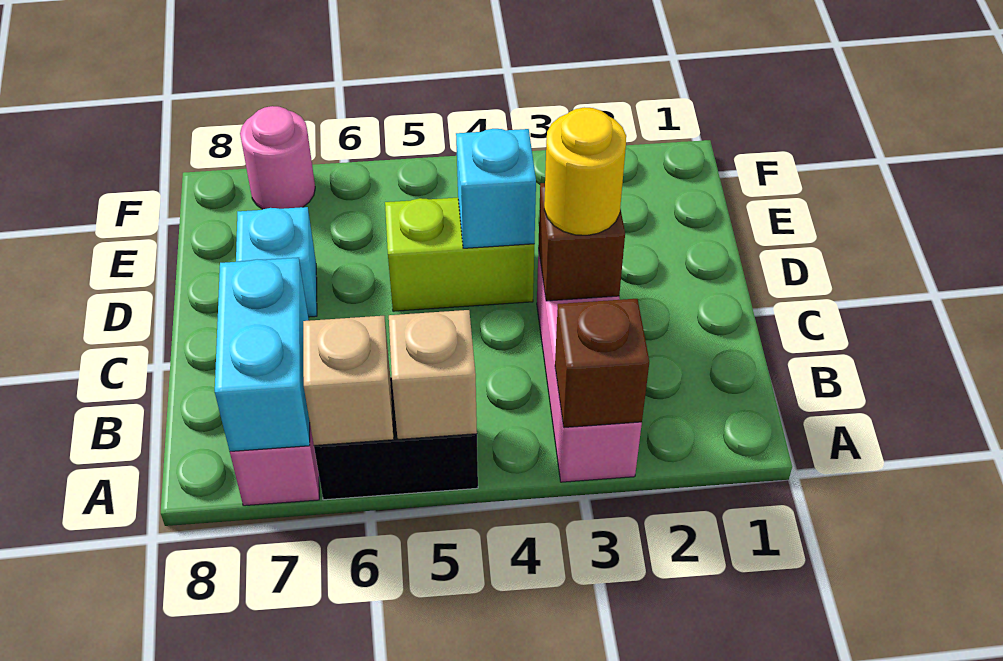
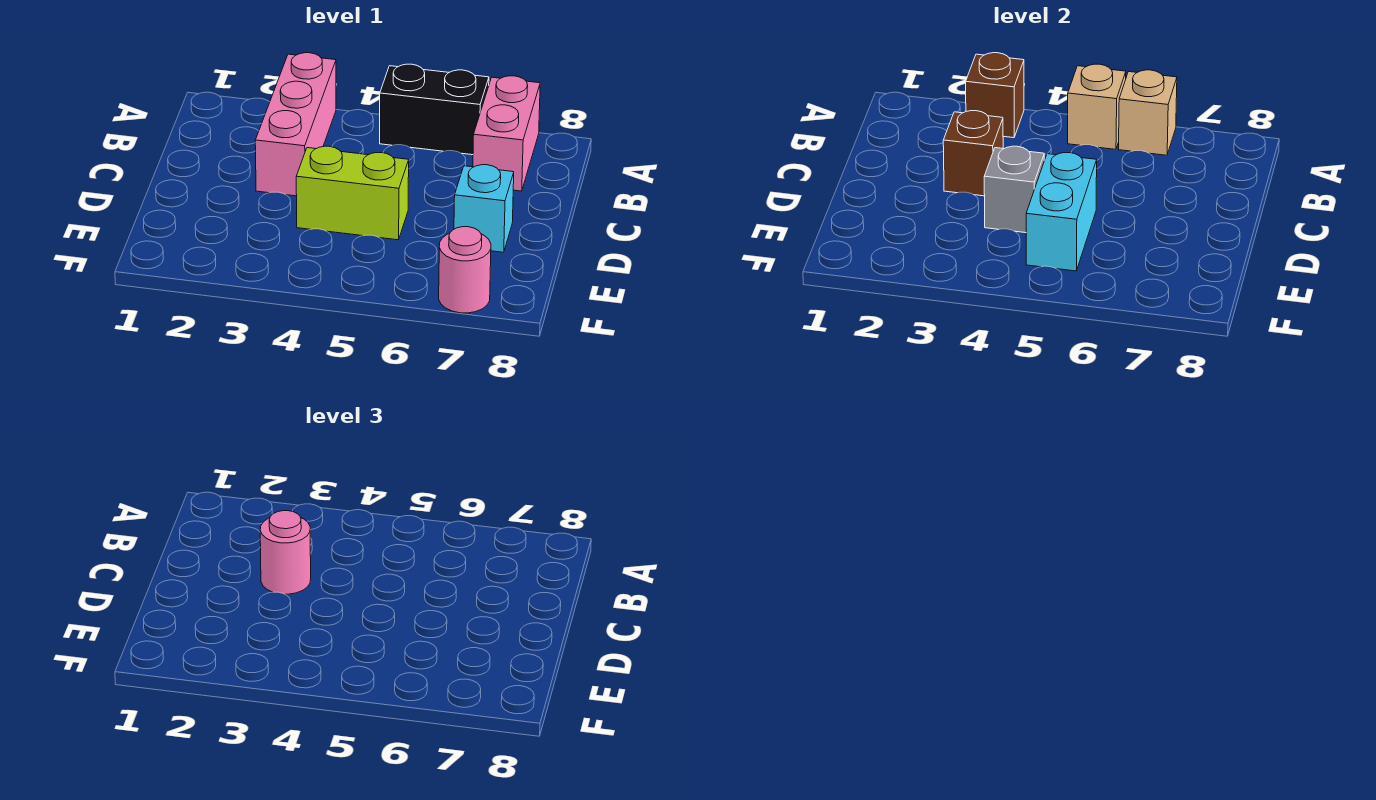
cyan 1x2 brick [215,258,310,451] -> cyan 1x2 brick moved to [1026,153,1097,271]
yellow 1x1 round brick [544,107,626,235] -> pink 1x1 round brick [260,511,311,594]
cyan 1x1 brick [456,129,536,248] -> grey 1x1 brick [984,146,1044,233]

